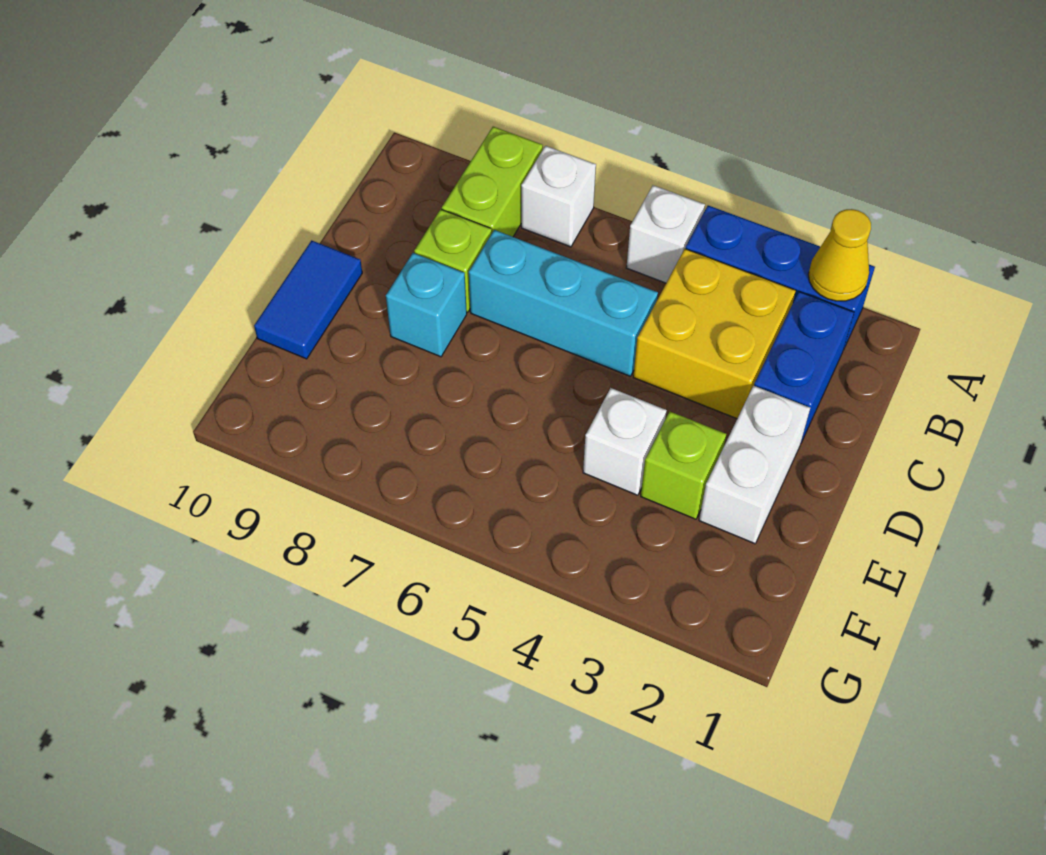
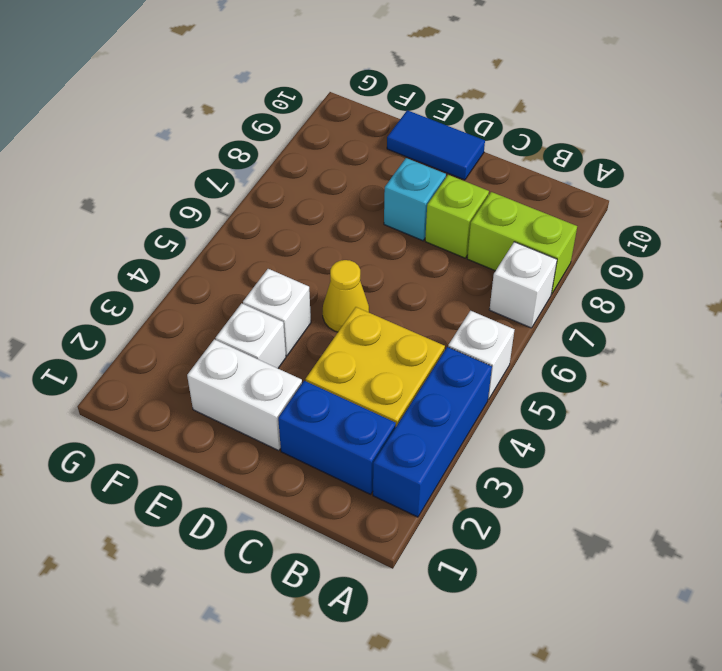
yellow 1x1 cone [808,209,871,301] -> yellow 1x1 cone moved to [323,260,369,332]
cyan 1x3 brick [469,230,658,376] -> none
lime 1x1 brick [641,412,726,519] -> white 1x1 brick [216,303,286,368]

